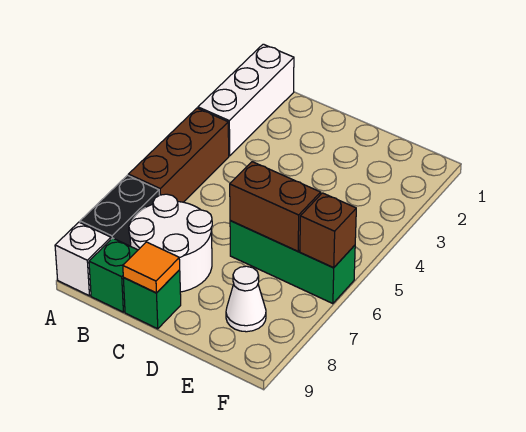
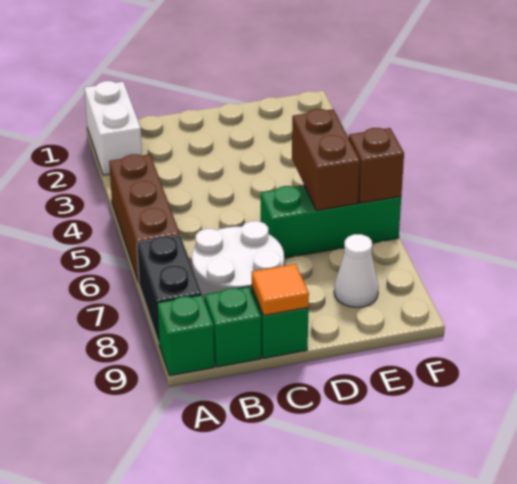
white 1x3 brick [198,44,294,156] -> white 1x2 brick [84,81,142,175]
white 1x1 brick [55,222,111,296] -> green 1x1 brick [157,295,214,376]
brown 1x2 brick [230,162,321,251] -> brown 1x2 brick turned to [292,109,360,210]

